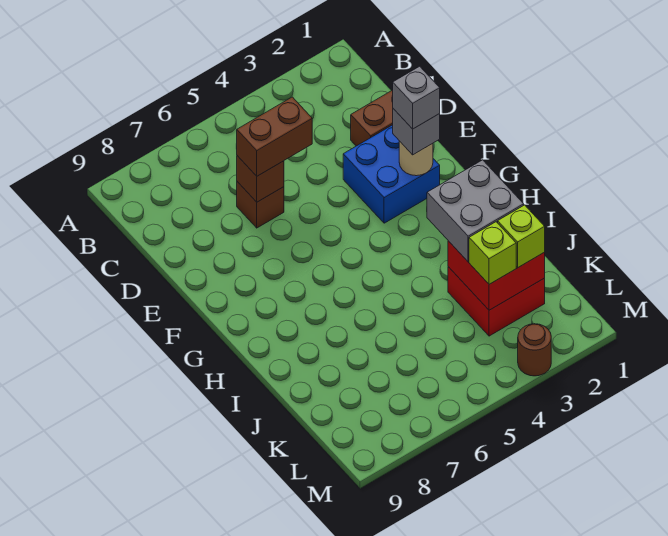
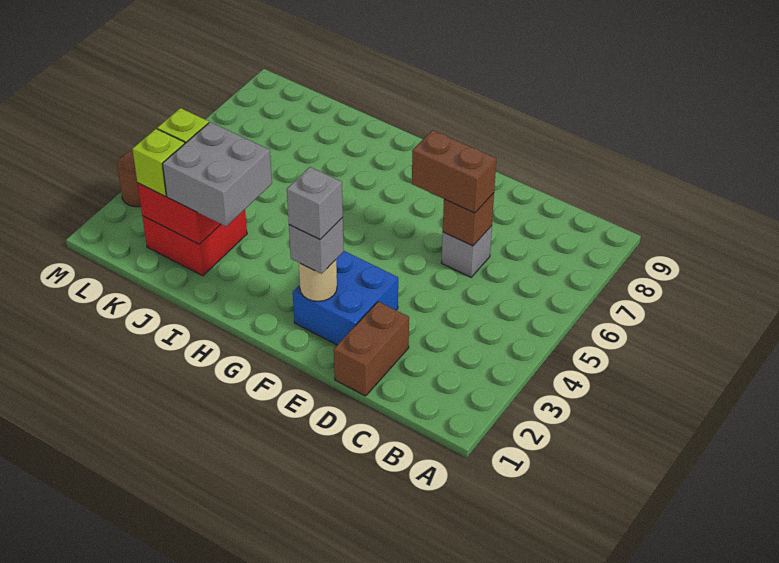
brown 1x2 brick [237,97,312,176] -> brown 1x2 brick turned to [412,130,496,213]
brown 1x1 brick [237,182,284,228] -> grey 1x1 brick [442,226,492,277]

